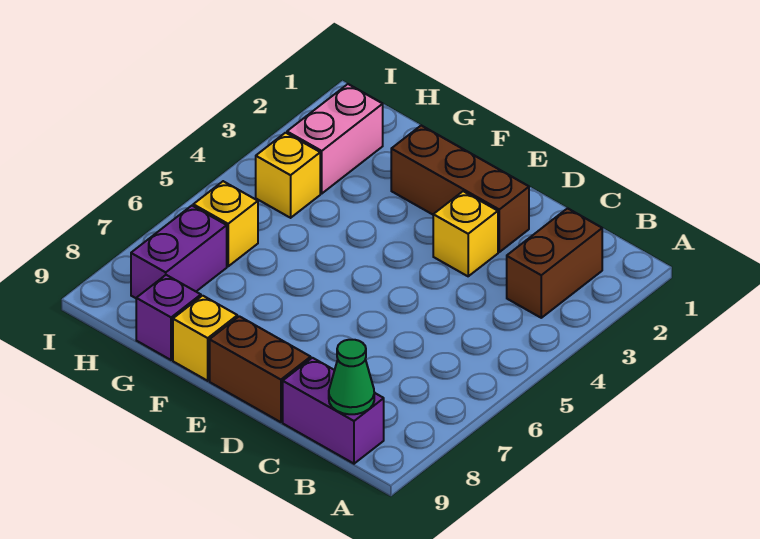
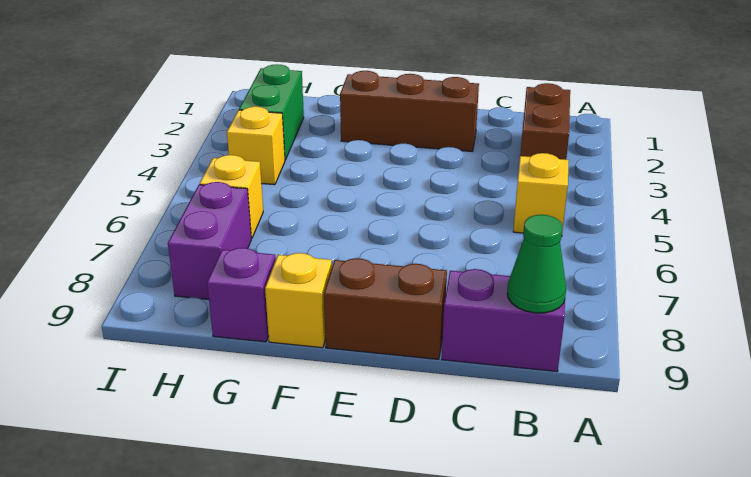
yellow 1x1 brick [433,191,498,276] -> yellow 1x1 brick moved to [513,153,569,233]
pink 1x2 brick [287,84,383,193] -> green 1x2 brick [239,64,304,160]

